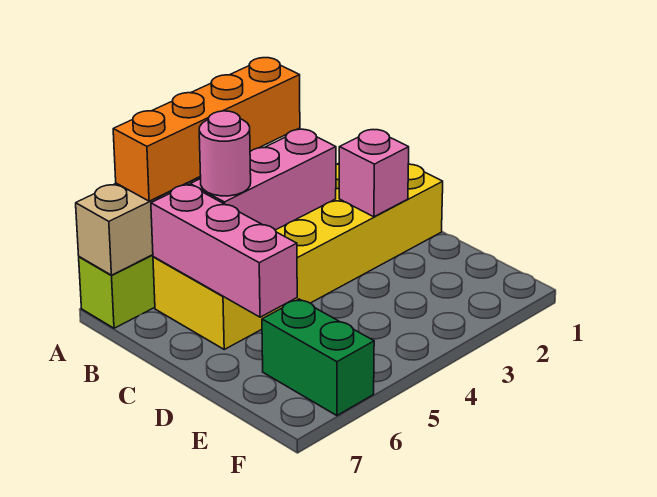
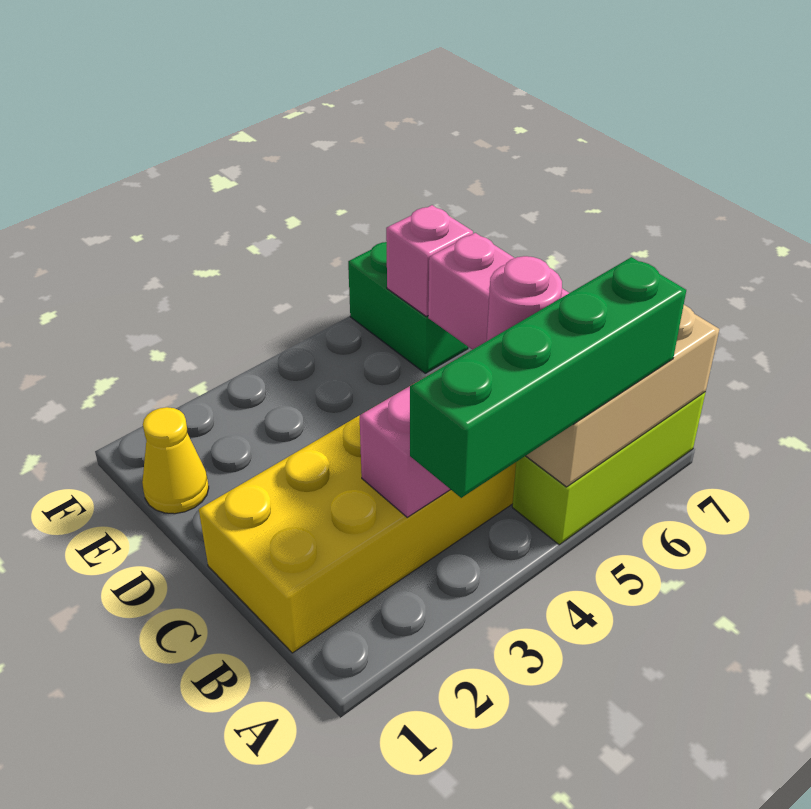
orange 1x4 brick [113,58,300,201] -> green 1x4 brick [410,257,686,498]
pink 1x1 brick [339,130,409,217] -> pink 1x1 brick moved to [386,205,473,316]
none -> yellow 1x1 cone [142,407,209,514]

